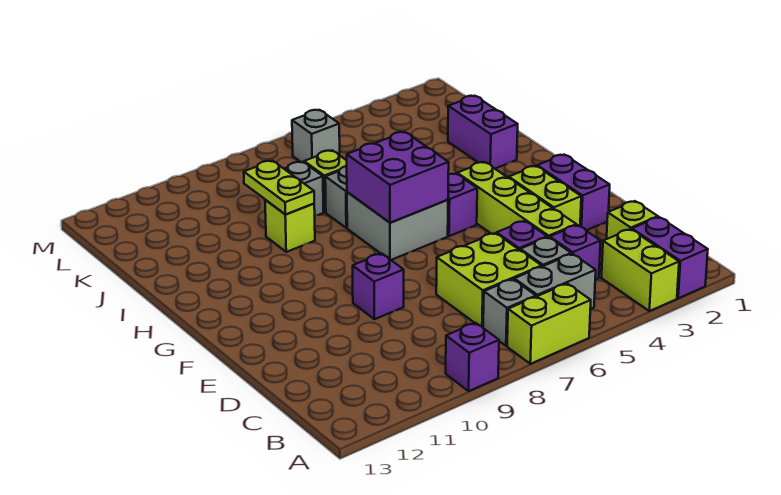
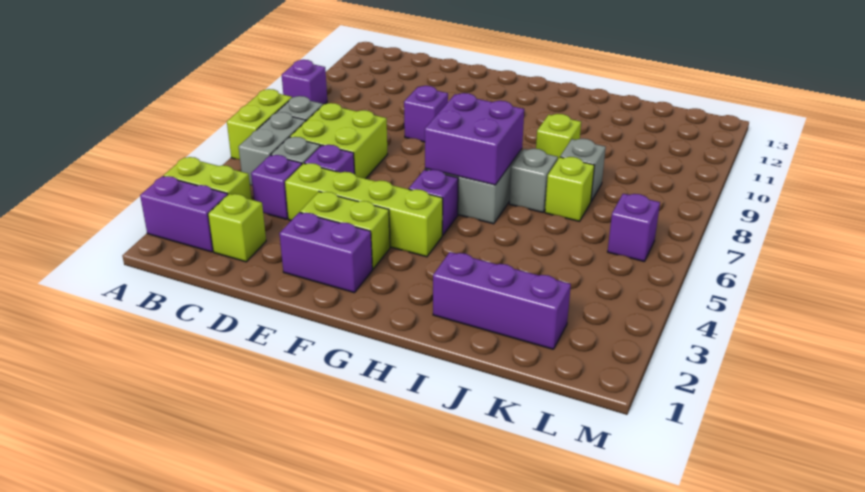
purple 1x2 brick [448,96,518,169] -> purple 1x3 brick [433,252,571,349]
lime 1x2 plate [244,161,314,215] -> none
grey 1x1 brick [292,110,340,162] -> purple 1x1 brick [608,194,660,262]

